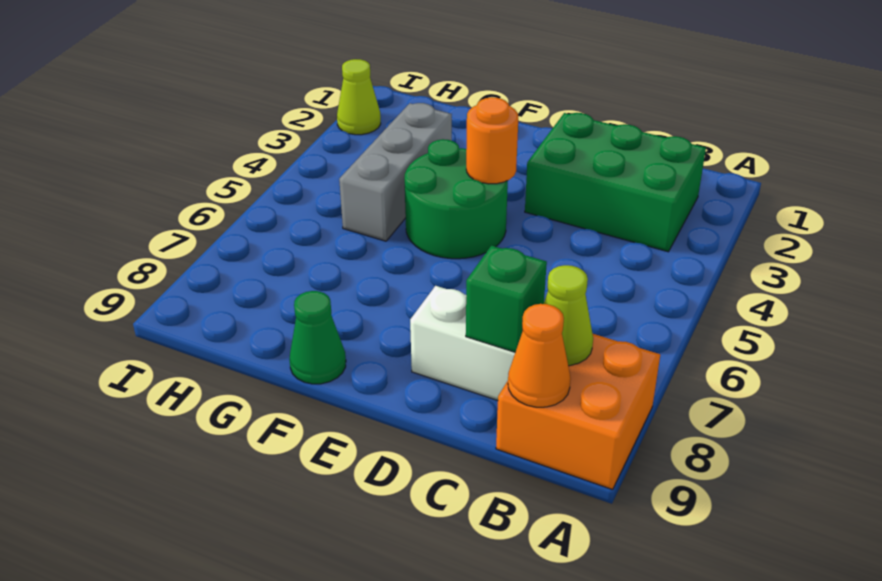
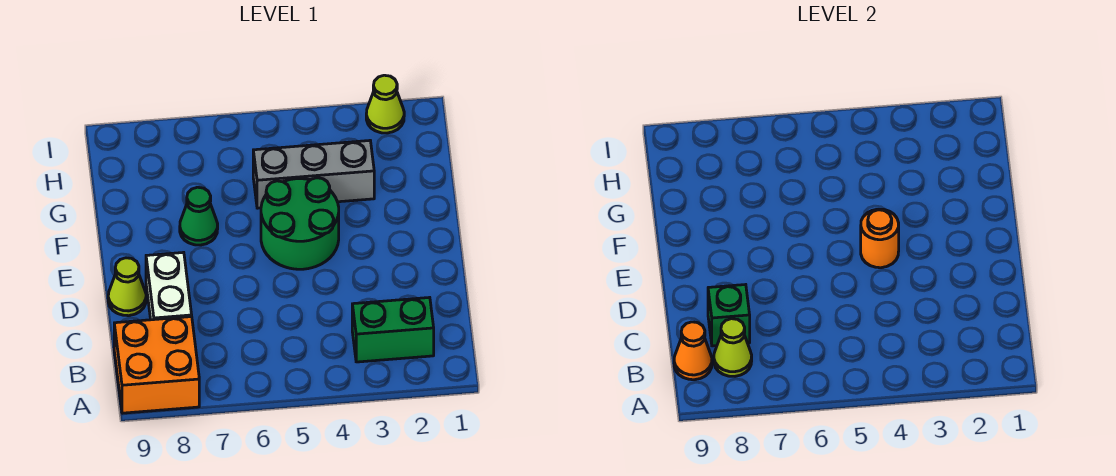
green 2x3 brick [525,113,706,252] -> green 1x2 brick [352,297,434,362]
none -> lime 1x1 cone [108,258,146,316]
green 1x1 cone [289,291,346,384] -> green 1x1 cone moved to [180,187,218,245]

